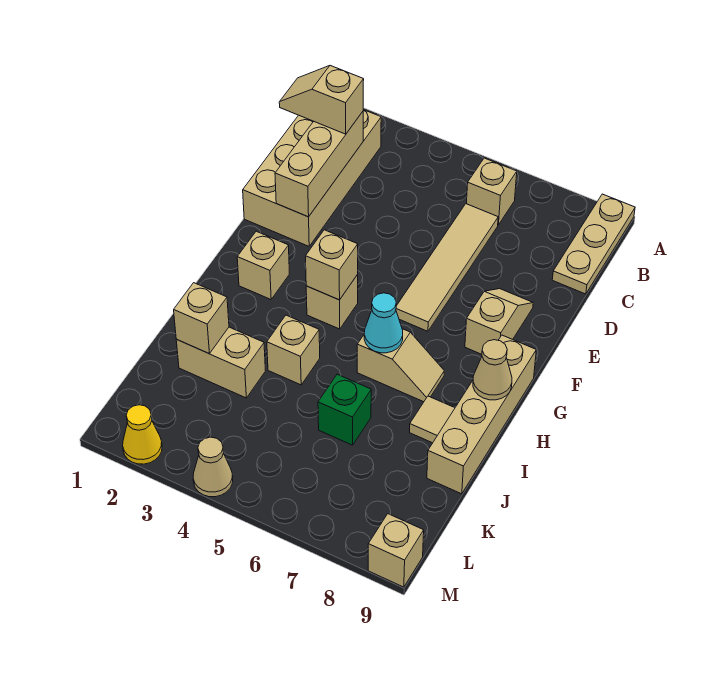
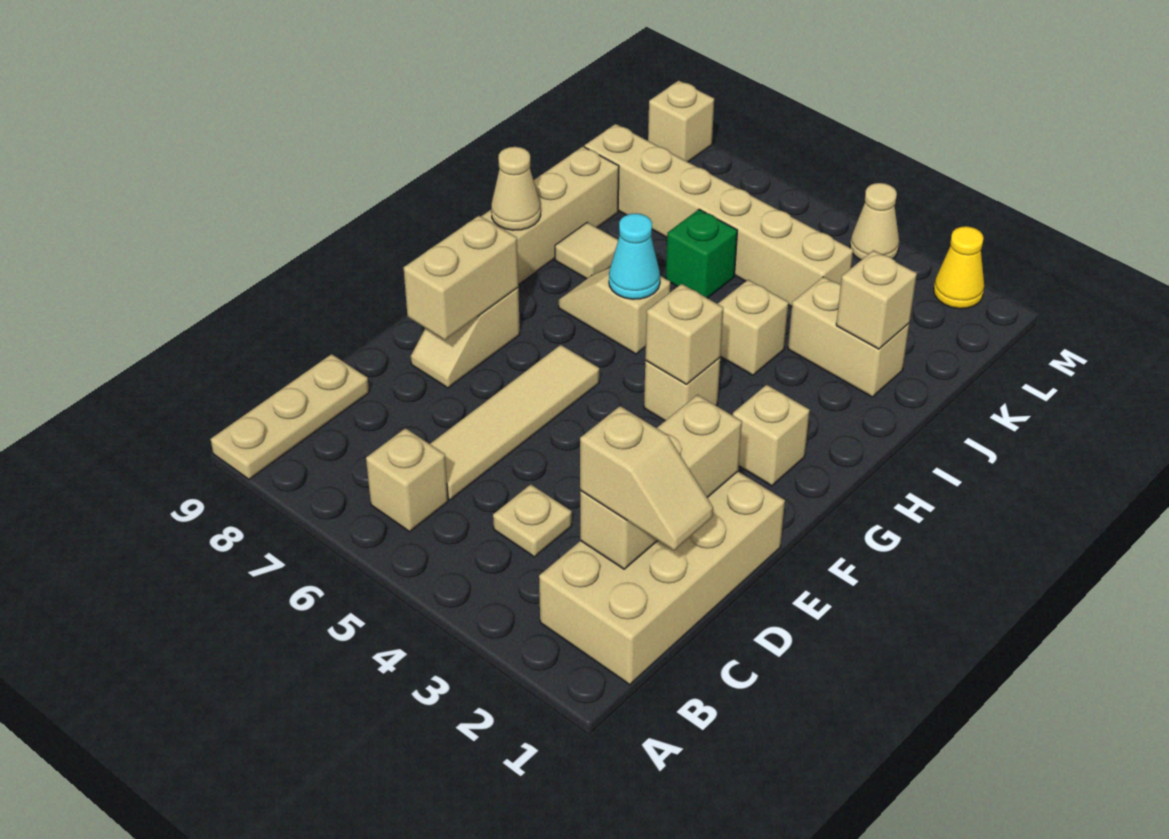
none -> tan 1x1 plate [493,484,572,557]
none -> tan 1x2 brick [404,216,518,340]
none -> tan 1x6 brick [584,124,853,307]

